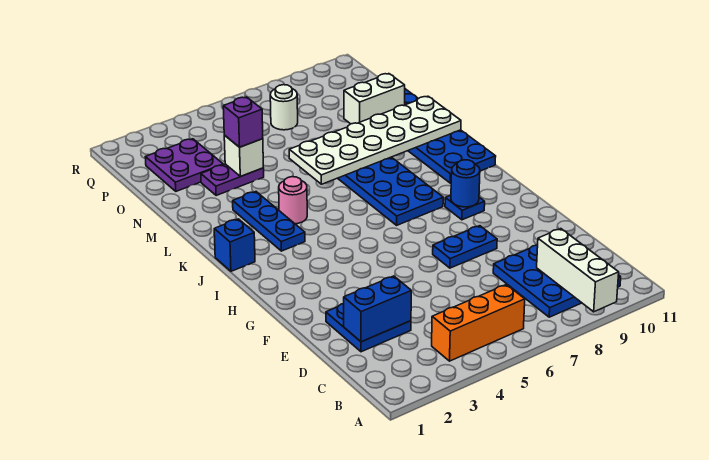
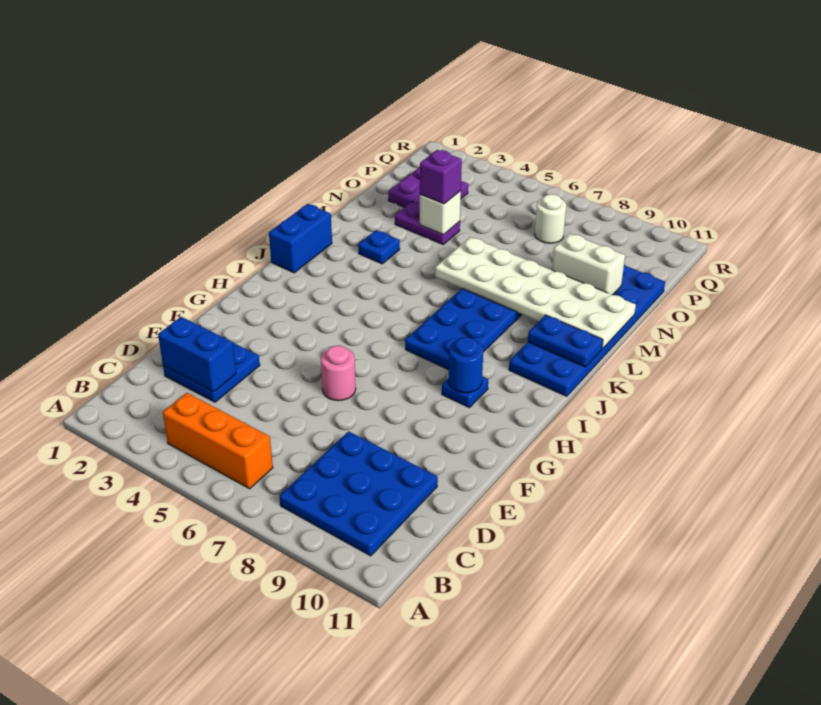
white 1x3 brick [537,229,619,312] -> none
blue 1x2 plate [433,226,497,268] -> blue 1x2 plate moved to [528,315,603,367]
blue 1x1 brick [214,219,255,271] -> blue 1x2 brick [269,204,332,273]
blue 1x3 plate [233,192,305,251] -> blue 1x1 plate [358,230,400,264]
pink 1x1 round brick [279,177,307,224] -> pink 1x1 round brick moved to [321,345,356,401]

